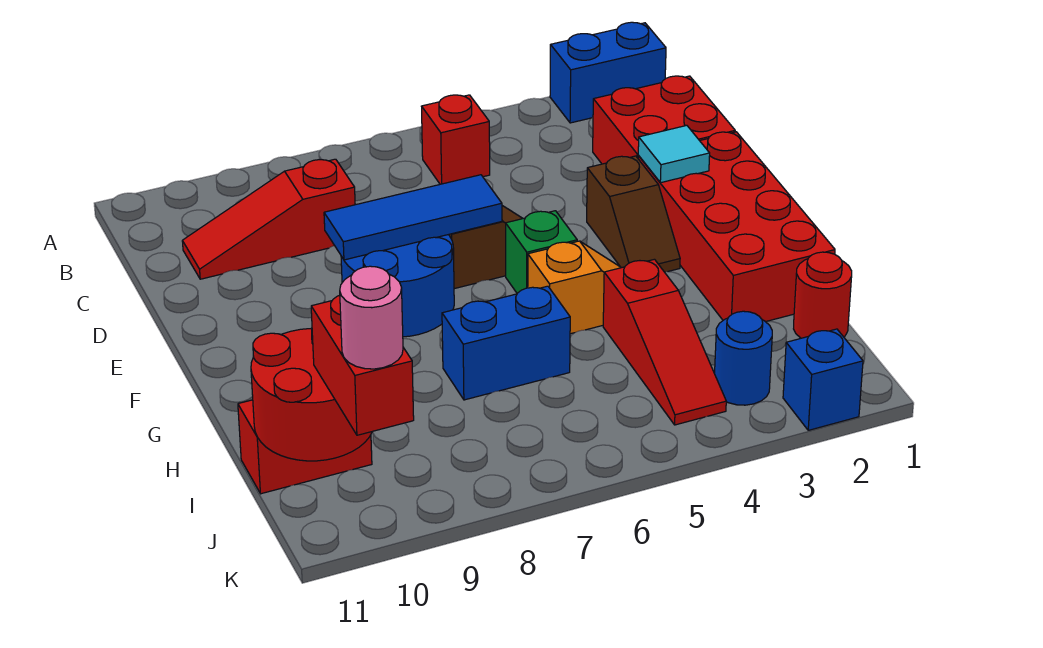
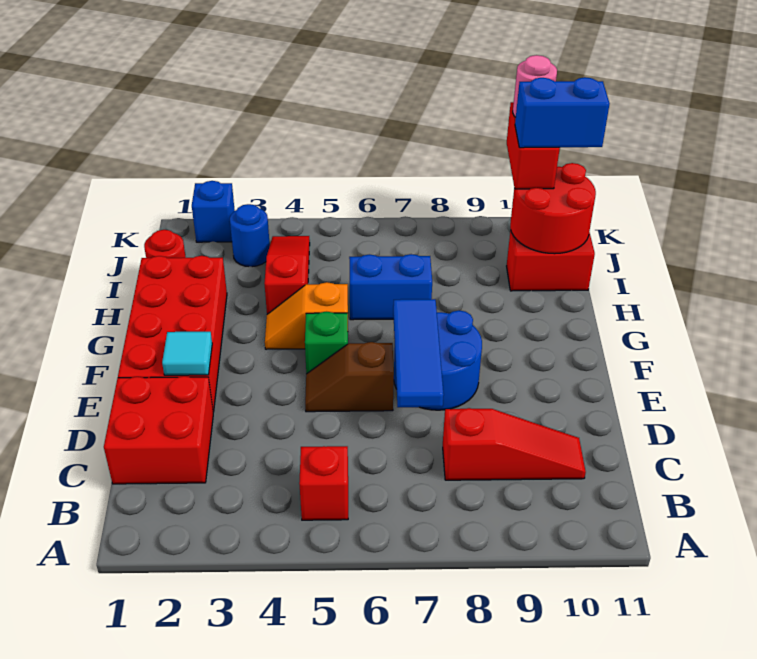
blue 1x2 brick [550,22,666,123] -> blue 1x2 brick moved to [515,77,610,148]
brown 1x2 slope [587,156,680,272] -> none
blue 1x3 tile [324,175,502,260] -> blue 1x3 tile turned to [393,299,444,407]

